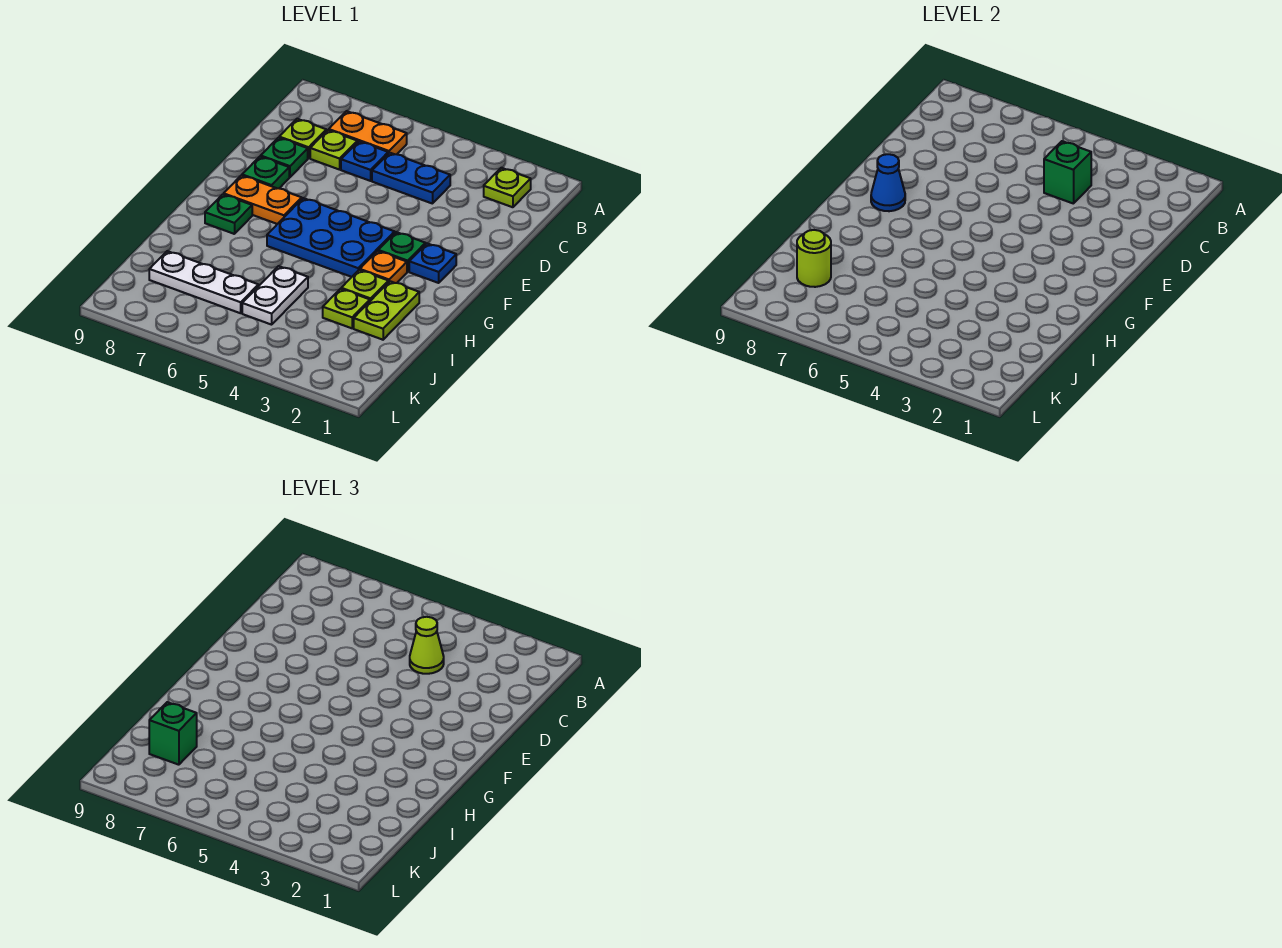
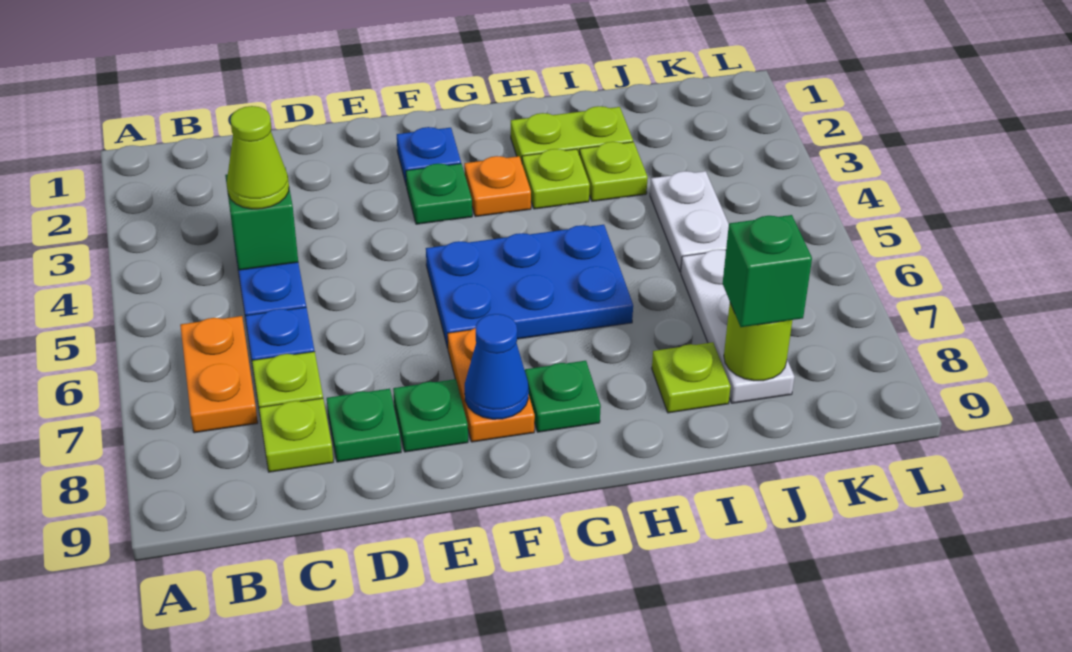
lime 1x1 plate [484,168,531,207] -> lime 1x1 plate moved to [652,342,731,413]
blue 2x3 plate [267,198,395,277] -> blue 2x3 plate turned to [426,225,633,348]
white 1x2 plate [242,266,308,325] -> white 1x2 plate turned to [650,171,729,272]

